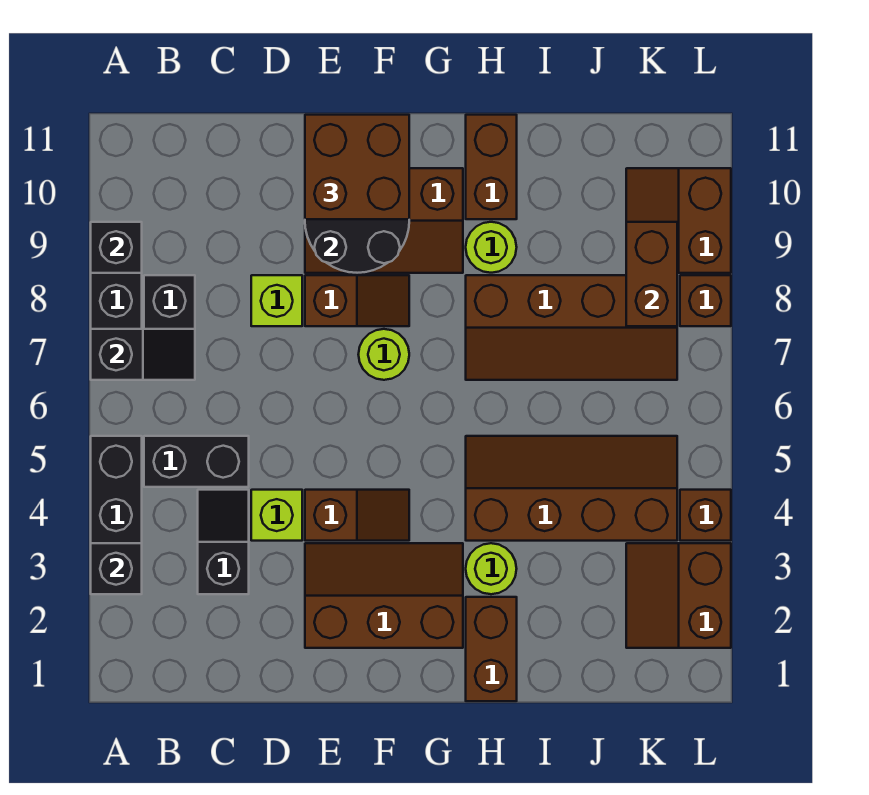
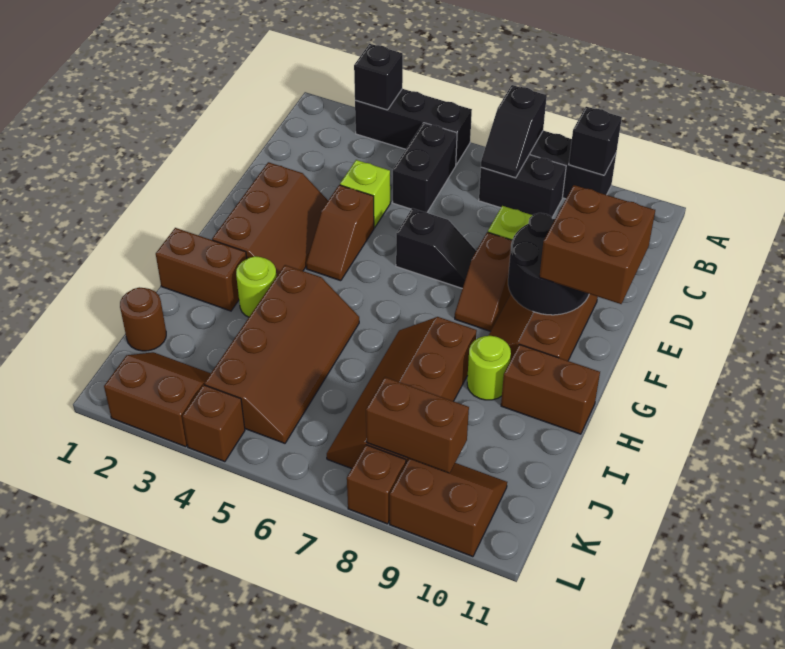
black 1x2 slope [198,490,249,594] -> black 1x2 slope moved to [396,208,476,289]
lime 1x1 round brick [358,329,409,380] -> none
none -> brown 1x1 round brick [120,287,166,351]

